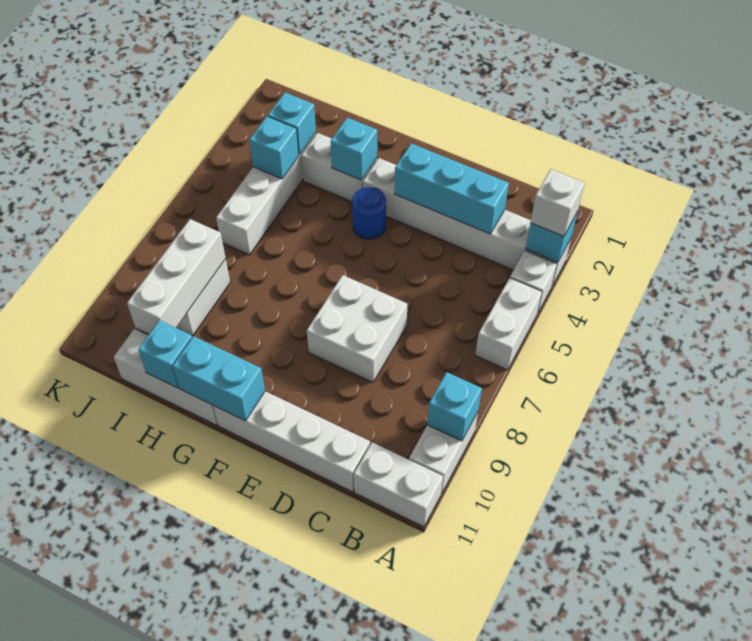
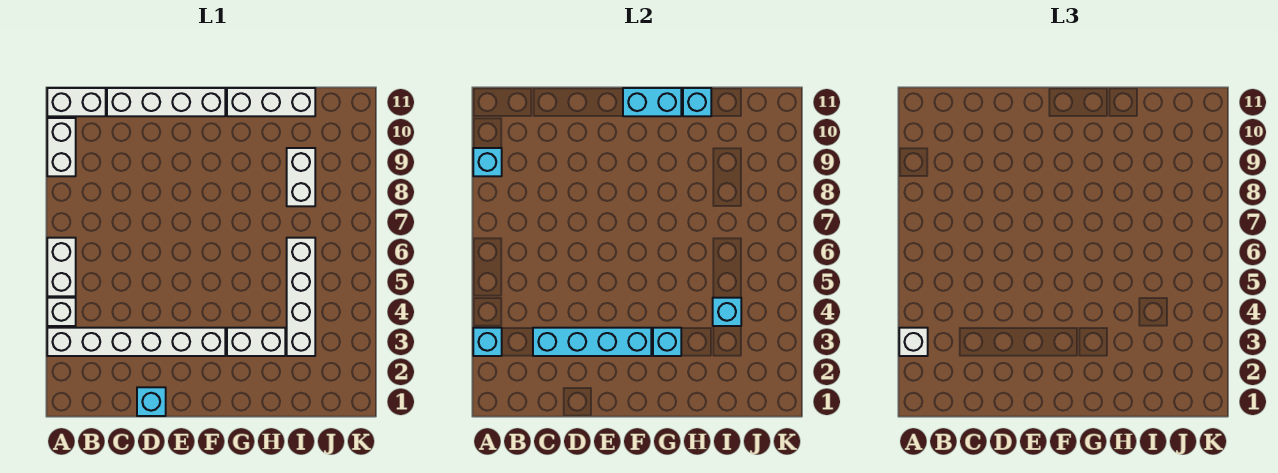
cyan 1x3 brick [395,143,509,234] -> cyan 1x4 brick [533,328,651,356]
white 2x2 brick [307,275,407,382] -> none
blue 1x1 round brick [352,187,386,239] -> none
cyan 1x1 brick [268,92,316,154] -> cyan 1x1 brick moved to [137,387,166,416]
white 1x3 brick [127,219,226,334] -> none

